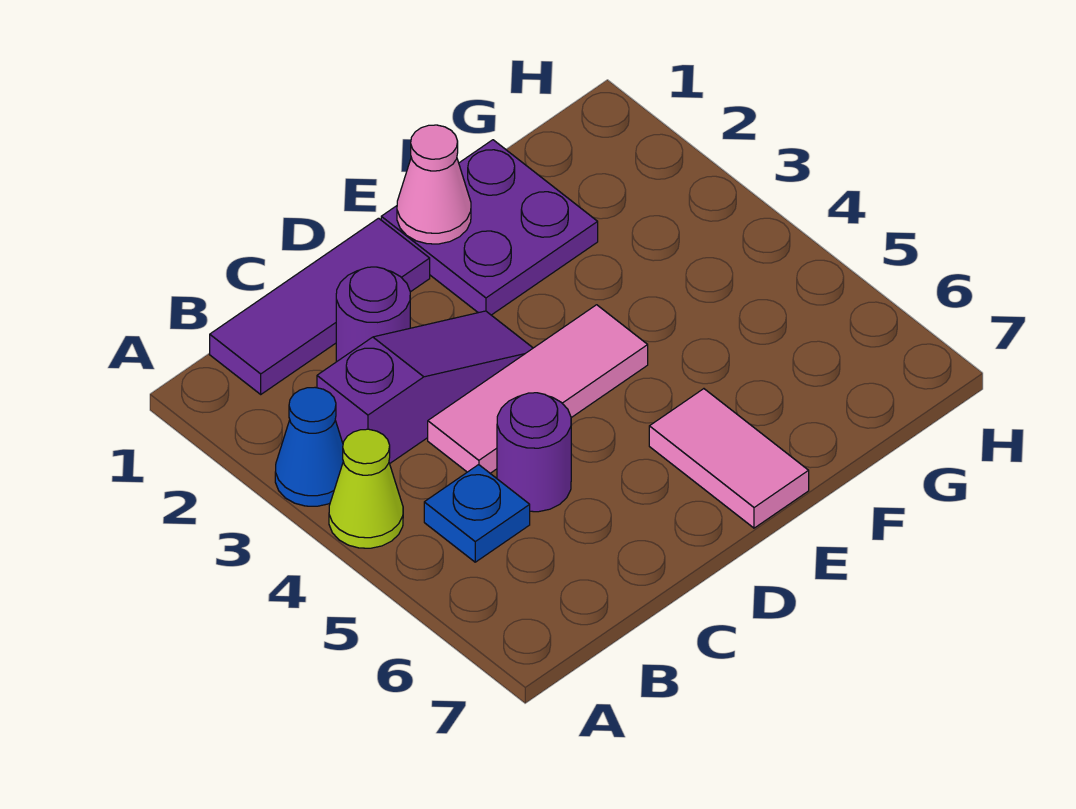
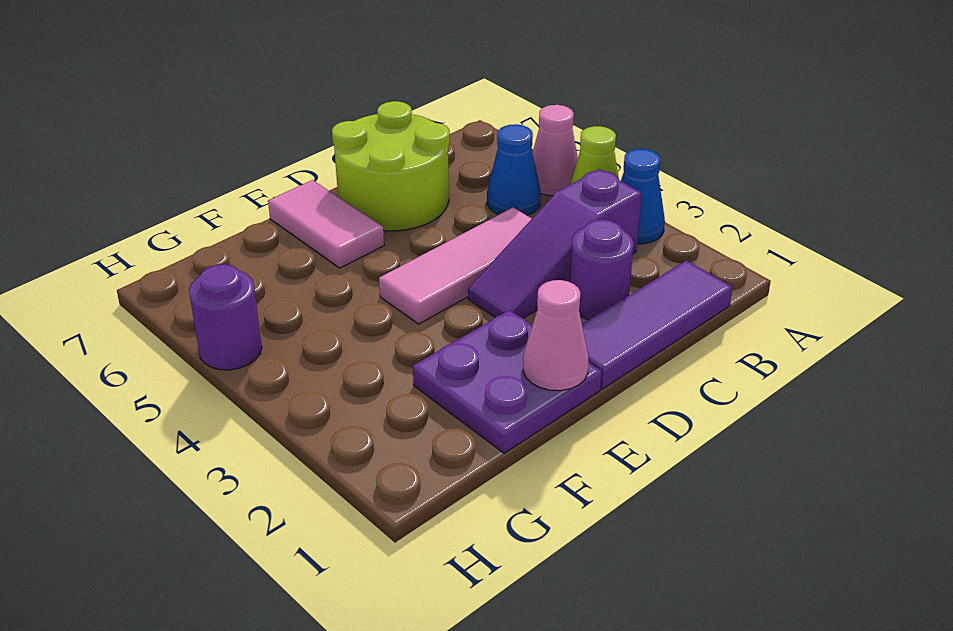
none -> pink 1x1 cone [532,105,578,196]
blue 1x1 plate [424,465,530,562] -> blue 1x1 cone [487,124,541,215]
purple 1x1 round brick [497,393,571,512] -> purple 1x1 round brick moved to [189,264,262,370]
none -> lime 2x2 round brick [332,101,450,231]

